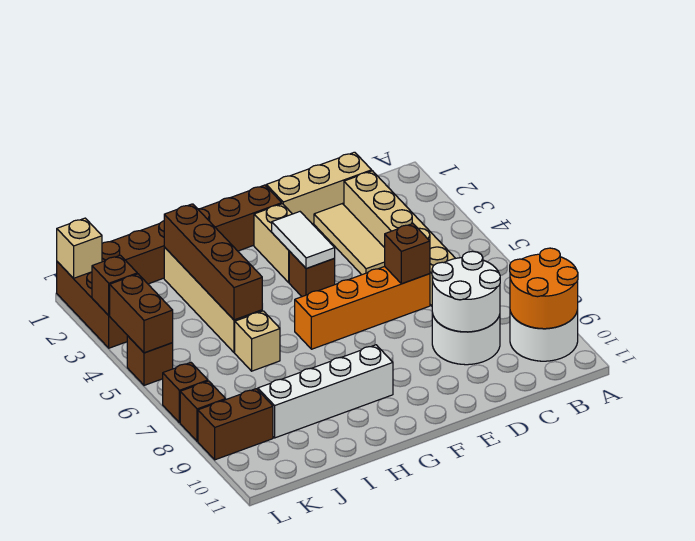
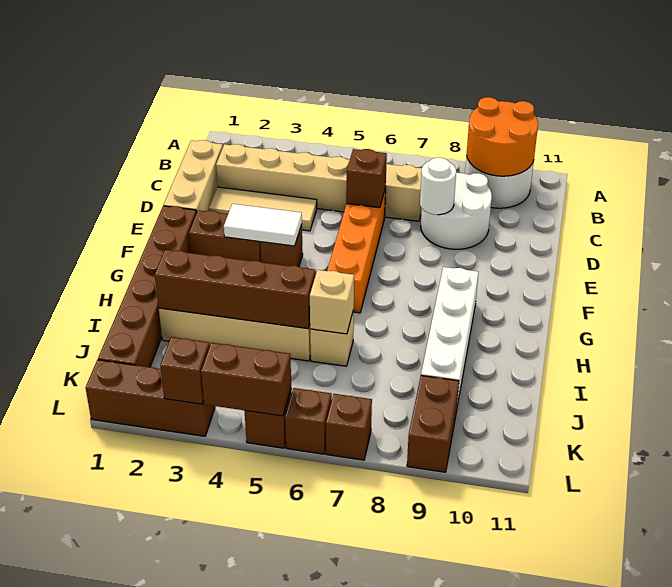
white 2x2 round brick [432,251,500,332] -> white 1x1 round brick [420,158,456,215]
tan 1x2 brick [254,204,292,282] -> brown 1x2 brick [189,210,261,262]
tan 1x1 brick [57,218,102,278] -> tan 1x1 brick moved to [310,270,354,334]
brown 1x1 brick [180,381,226,441] -> brown 1x1 brick moved to [285,388,332,454]

